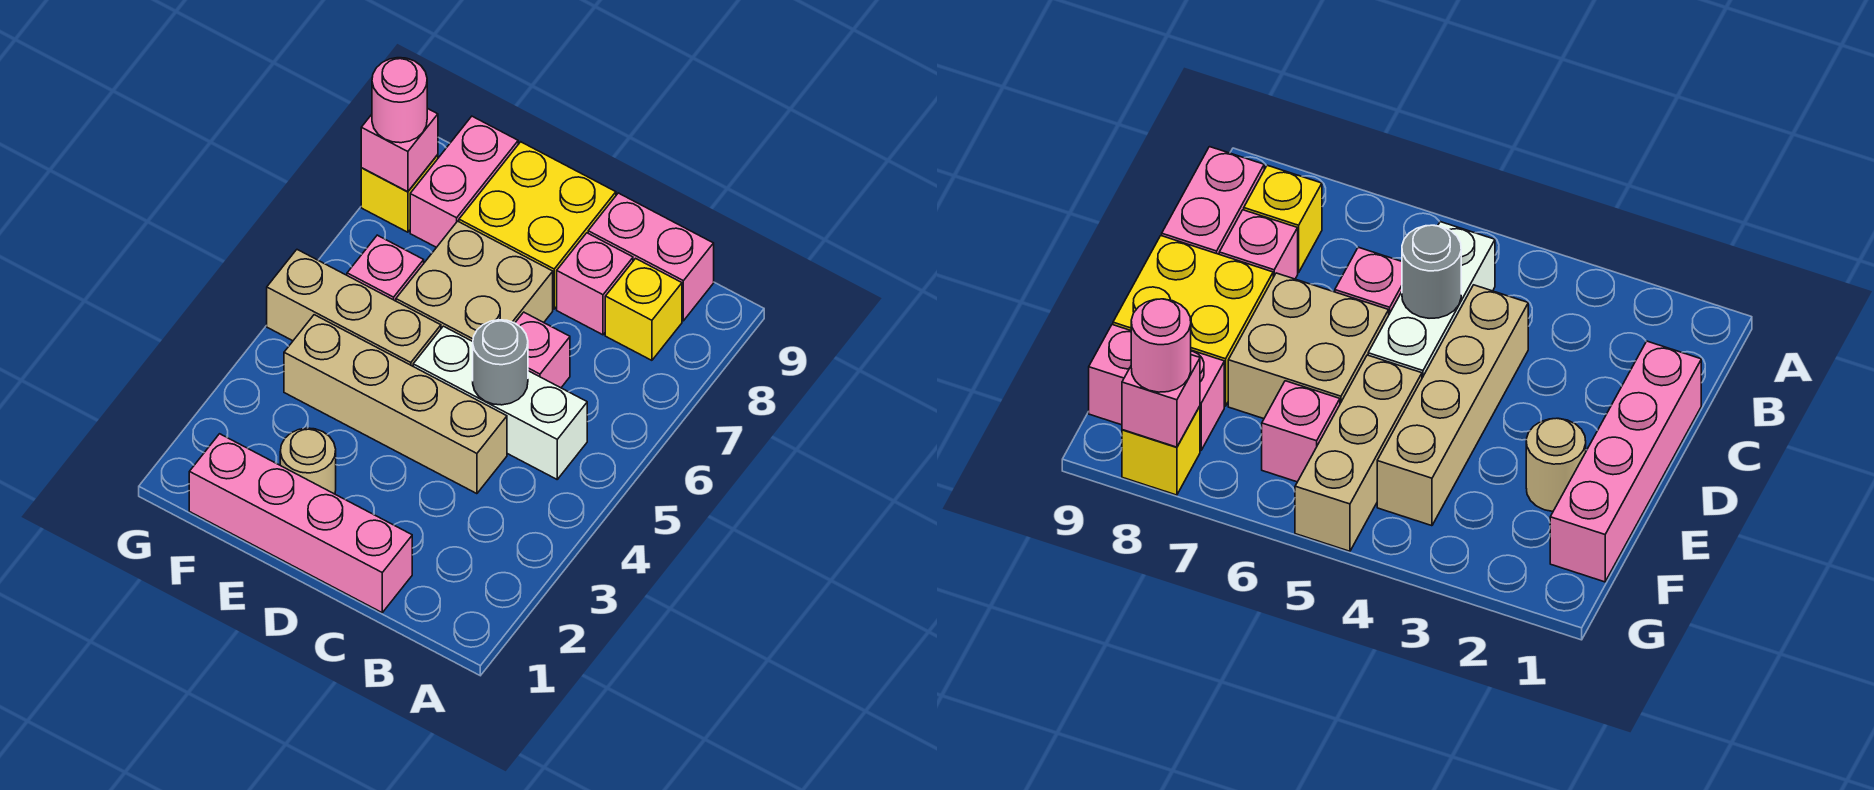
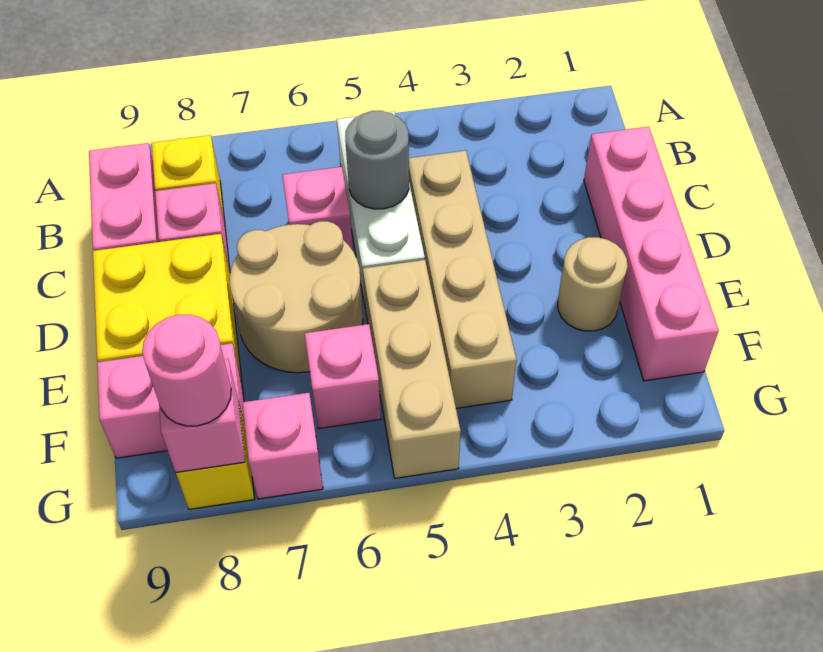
tan 2x2 brick [396,221,553,341] -> tan 2x2 round brick [230,221,363,373]
none -> pink 1x1 brick [242,393,323,499]

